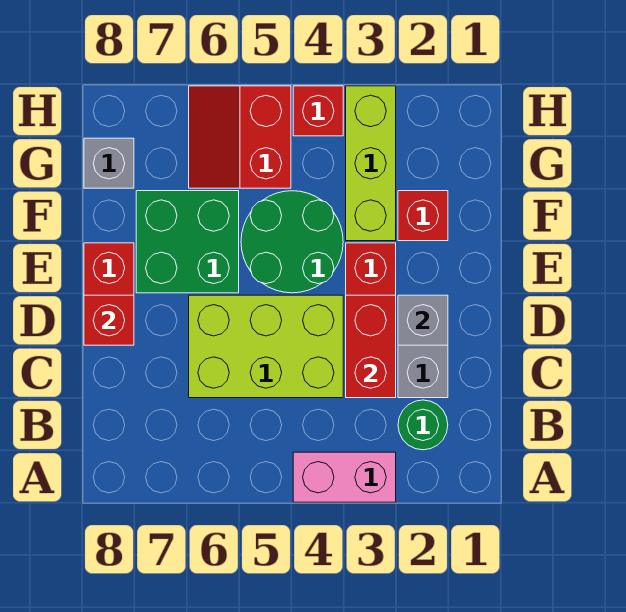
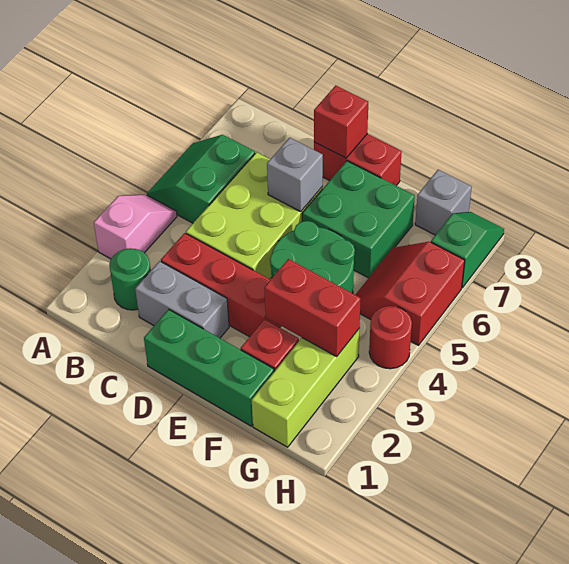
pink 1x2 brick [293,452,396,502] -> pink 1x2 slope [94,194,177,259]
none -> green 2x2 slope [147,135,255,223]
red 1x2 brick [346,295,396,398] -> red 1x2 brick moved to [264,259,361,356]
none -> green 1x3 brick [144,309,274,426]
grey 1x1 brick [398,295,448,345] -> grey 1x1 brick moved to [267,138,323,212]
lime 1x3 brick [346,86,396,241] -> lime 1x3 brick turned to [252,328,360,447]
red 2x2 slope [189,86,291,188] -> red 2x2 slope turned to [355,242,465,345]
red 1x1 brick [293,86,343,136] -> red 1x1 round brick [369,306,412,369]
none -> green 1x2 slope [431,212,504,288]

